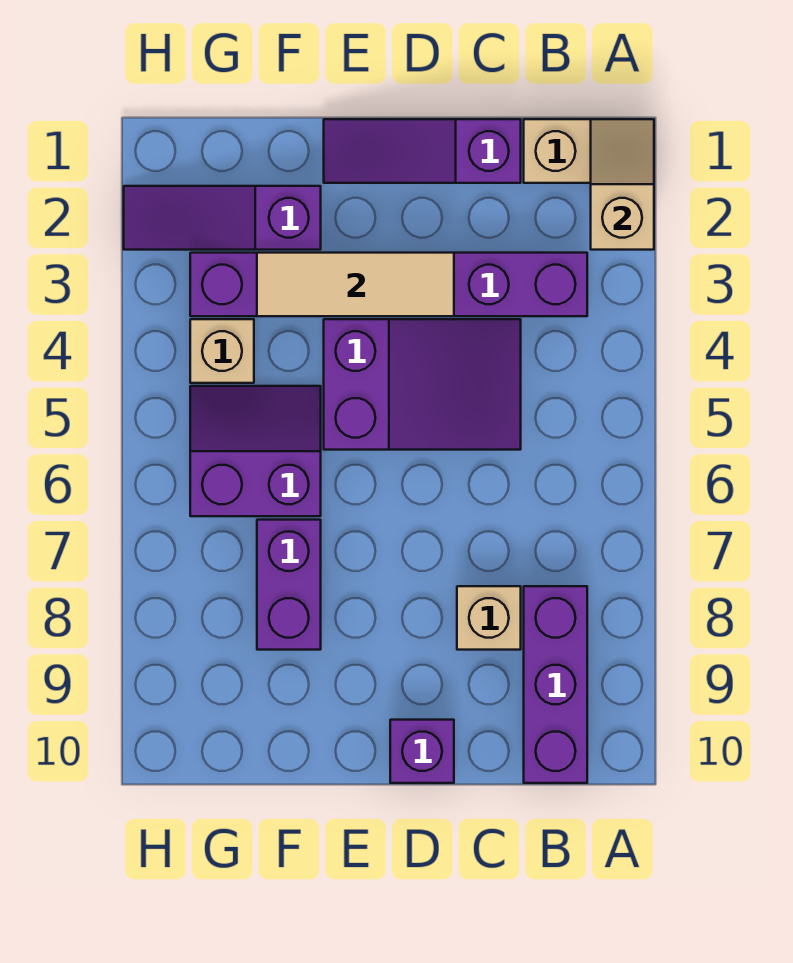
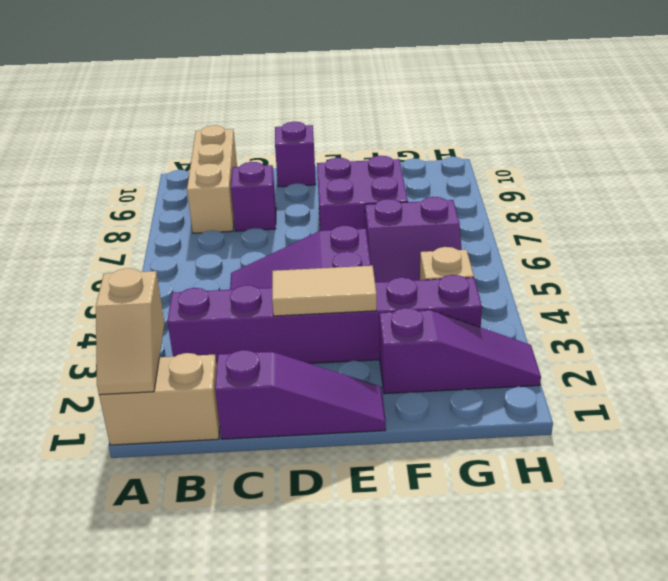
purple 1x3 brick [524,586,587,783] -> tan 1x3 brick [187,125,237,233]
tan 1x1 brick [457,586,521,650] -> purple 1x1 brick [231,162,276,231]
tan 1x3 tile [257,253,454,316] -> tan 1x2 tile [272,266,377,316]
purple 1x2 brick [257,520,321,650] -> purple 2x2 brick [317,156,408,231]

